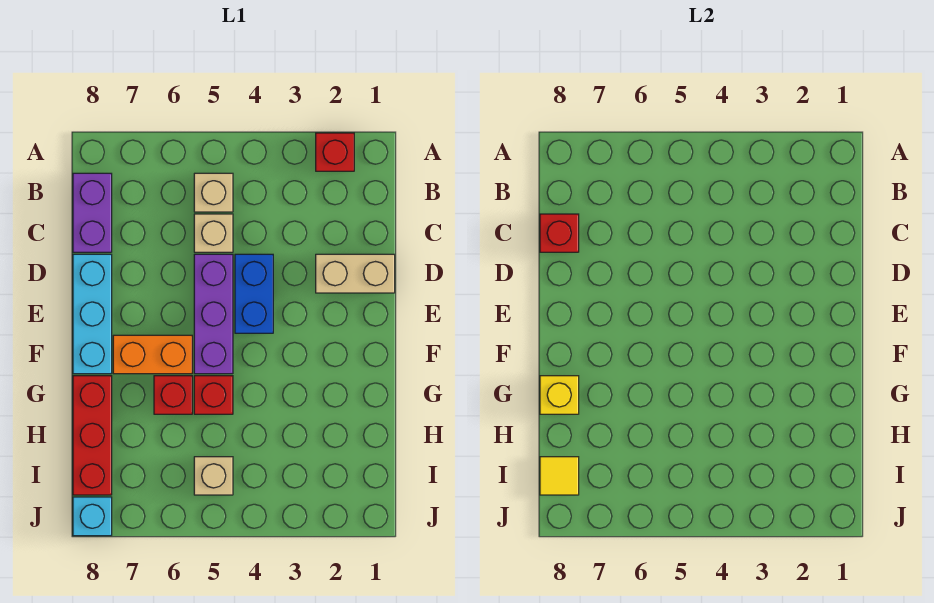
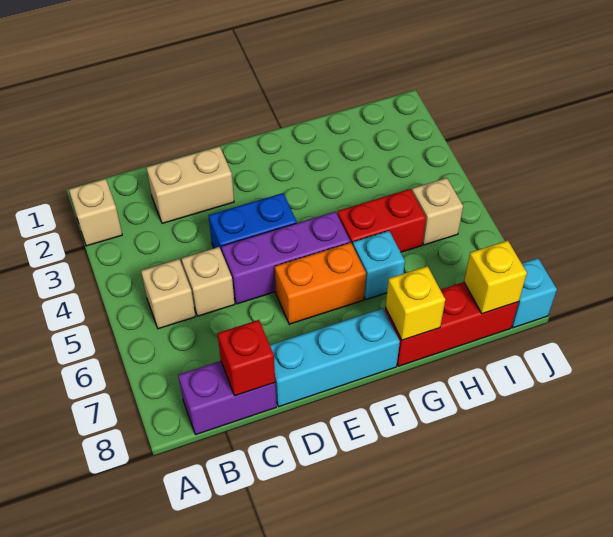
red 1x1 brick [316,133,354,171] -> tan 1x1 brick [69,179,122,246]
tan 1x2 brick [316,254,395,293] -> tan 1x2 brick turned to [146,146,234,223]
orange 1x2 brick [113,335,192,374] -> orange 1x2 brick turned to [275,243,366,324]
red 1x1 brick [194,376,233,414] -> red 1x2 brick [337,189,426,252]
red 1x1 brick [154,376,192,414] -> cyan 1x1 brick [353,231,405,300]
yellow 1x1 tile [540,457,579,495] -> yellow 1x1 brick [464,240,527,314]

